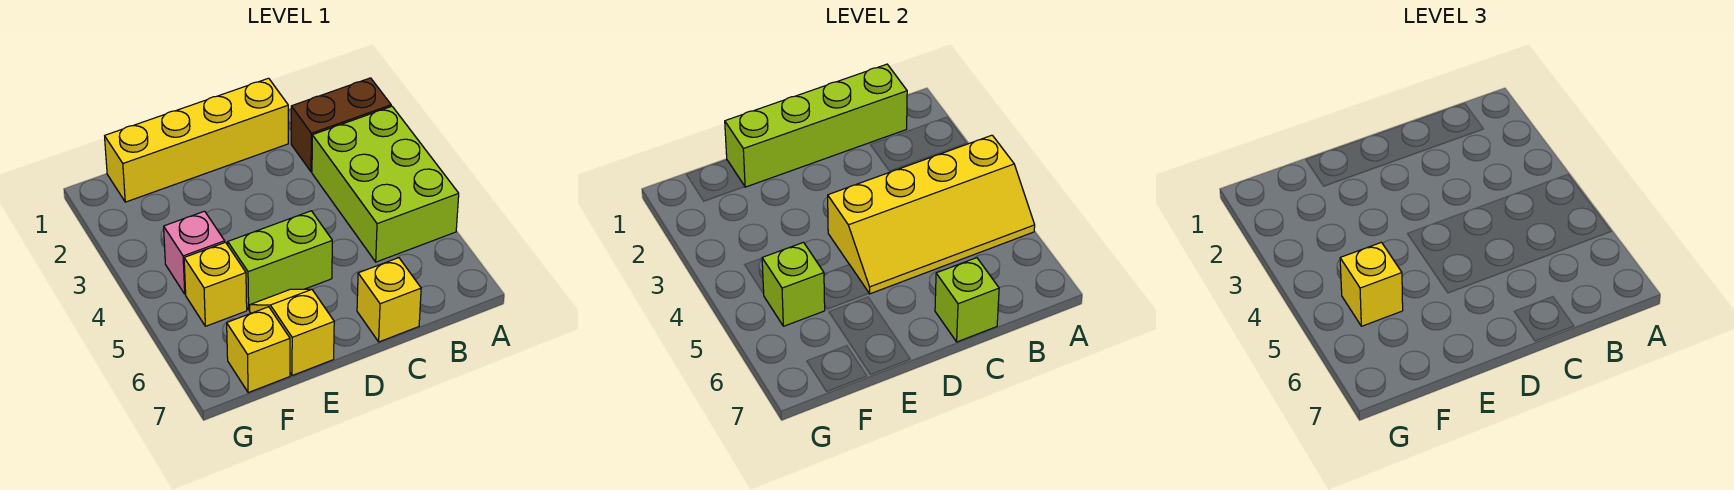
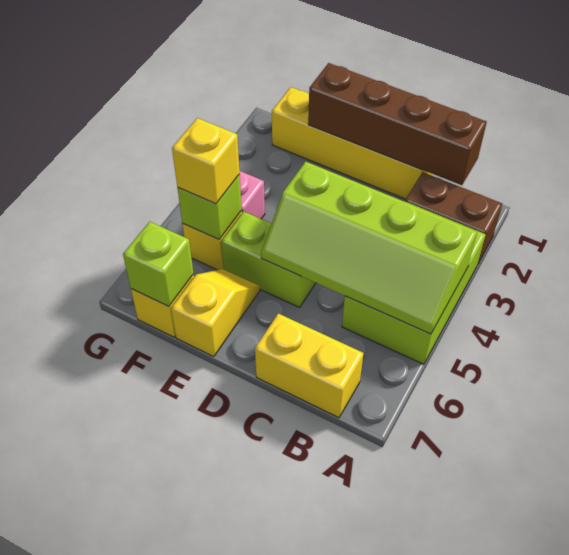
yellow 2x4 slope [828,135,1035,294] -> lime 2x4 slope [261,162,477,334]
lime 1x4 brick [725,64,907,187] -> brown 1x4 brick [308,63,487,185]
yellow 1x1 brick [357,258,421,342] -> yellow 1x2 brick [255,314,363,418]
lime 1x1 brick [935,258,999,342] -> lime 1x1 brick moved to [123,222,194,307]

